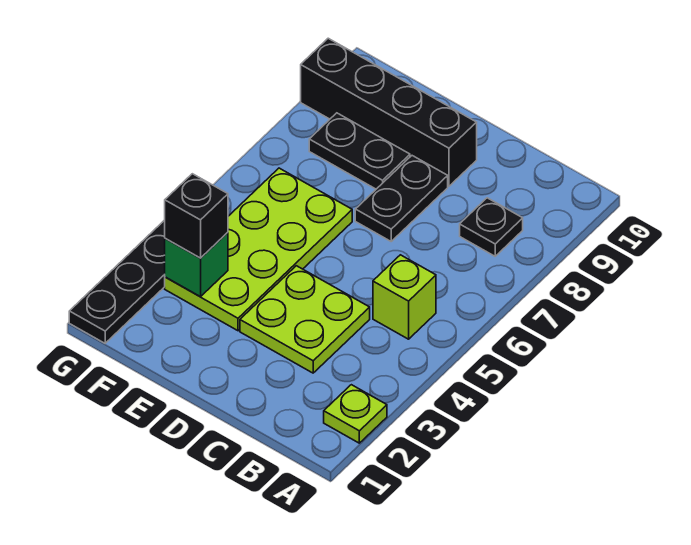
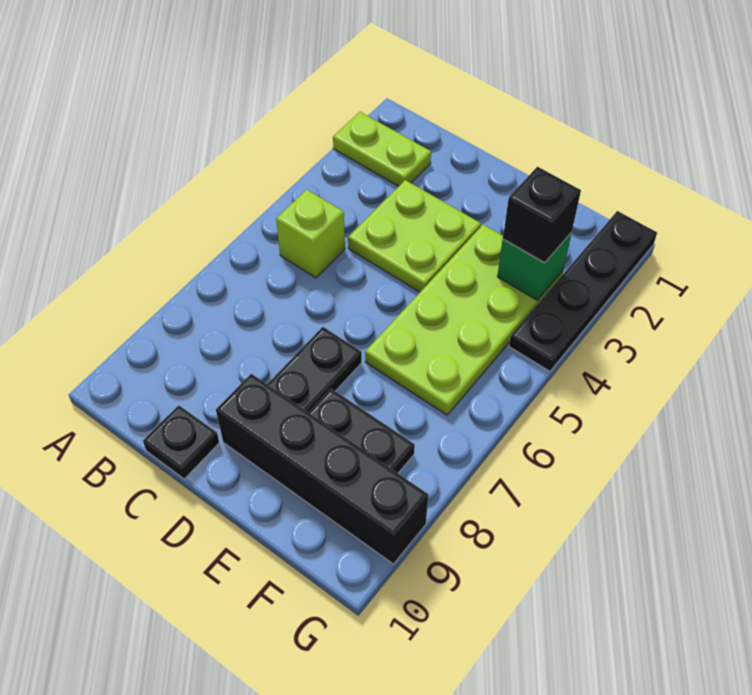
lime 1x1 plate [324,385,387,443] -> lime 1x2 plate [333,112,431,186]
black 1x1 plate [460,198,523,256] -> black 1x1 plate moved to [143,405,219,479]

